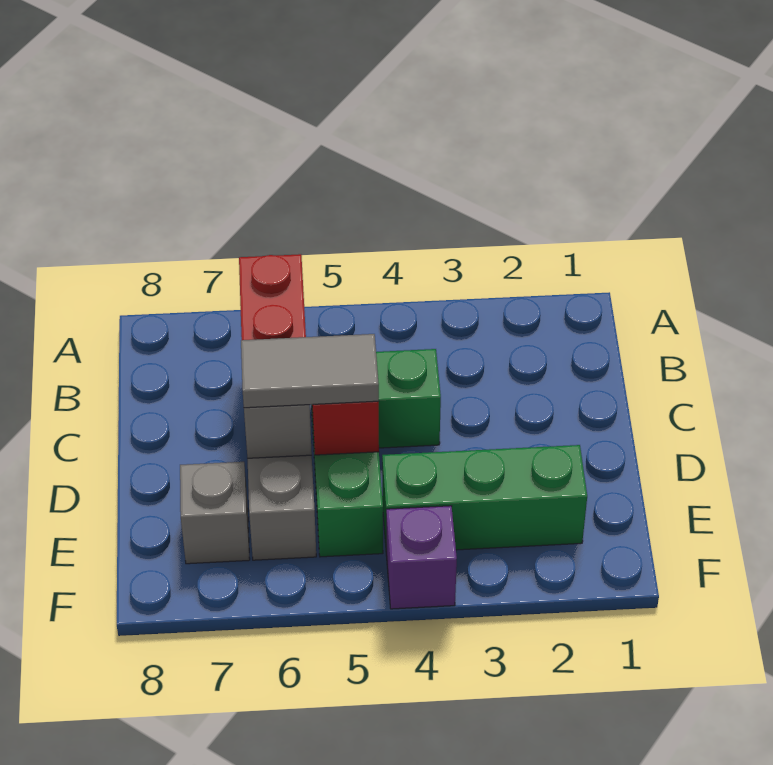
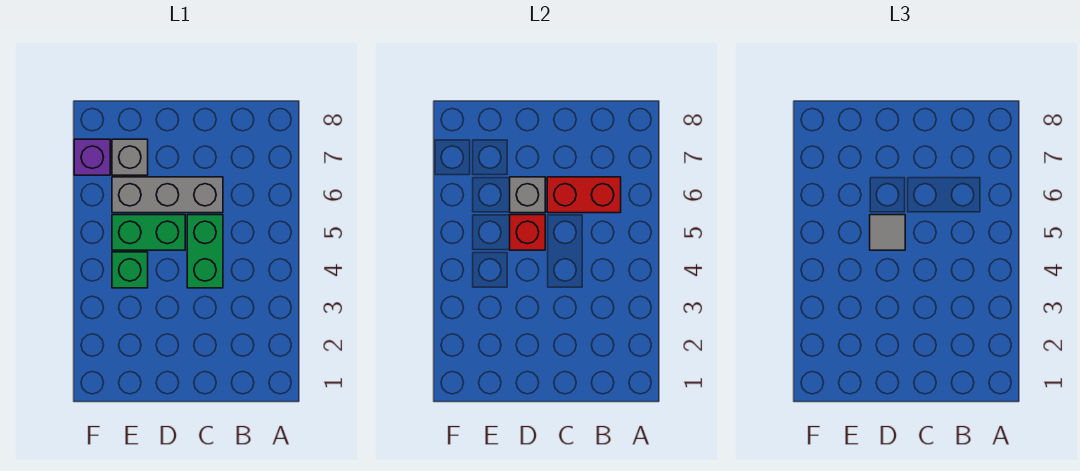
grey 1x2 tile [241,334,379,408] -> grey 1x1 tile [870,215,905,250]
green 1x3 brick [382,445,587,550] -> green 1x1 brick [112,252,148,288]
purple 1x1 brick [386,506,457,609] -> purple 1x1 brick moved to [74,139,110,175]

